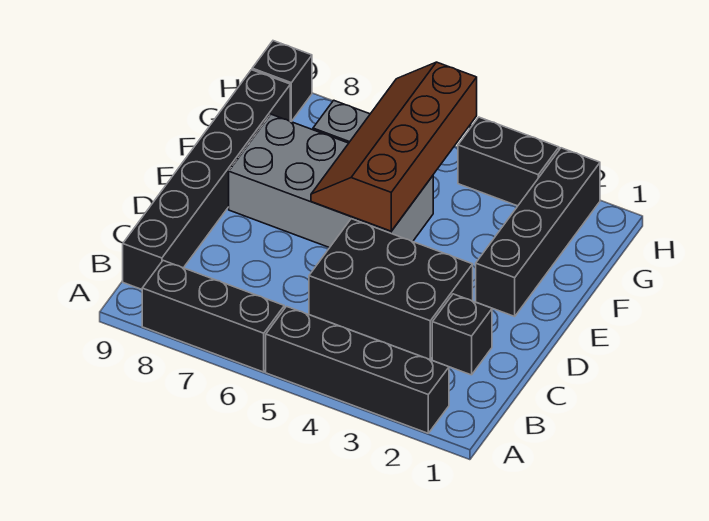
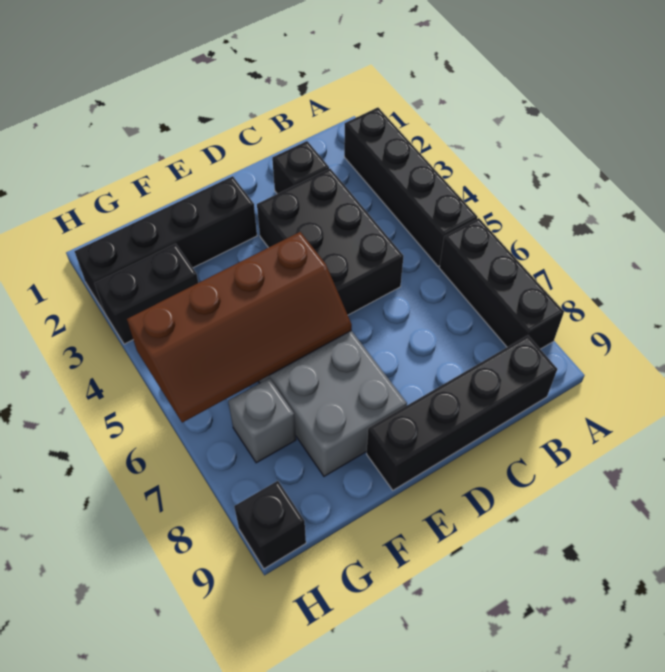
black 1x6 brick [123,70,290,289] -> black 1x4 brick [367,335,557,490]
black 1x2 brick [458,117,559,206] -> black 1x2 brick turned to [94,244,198,344]

